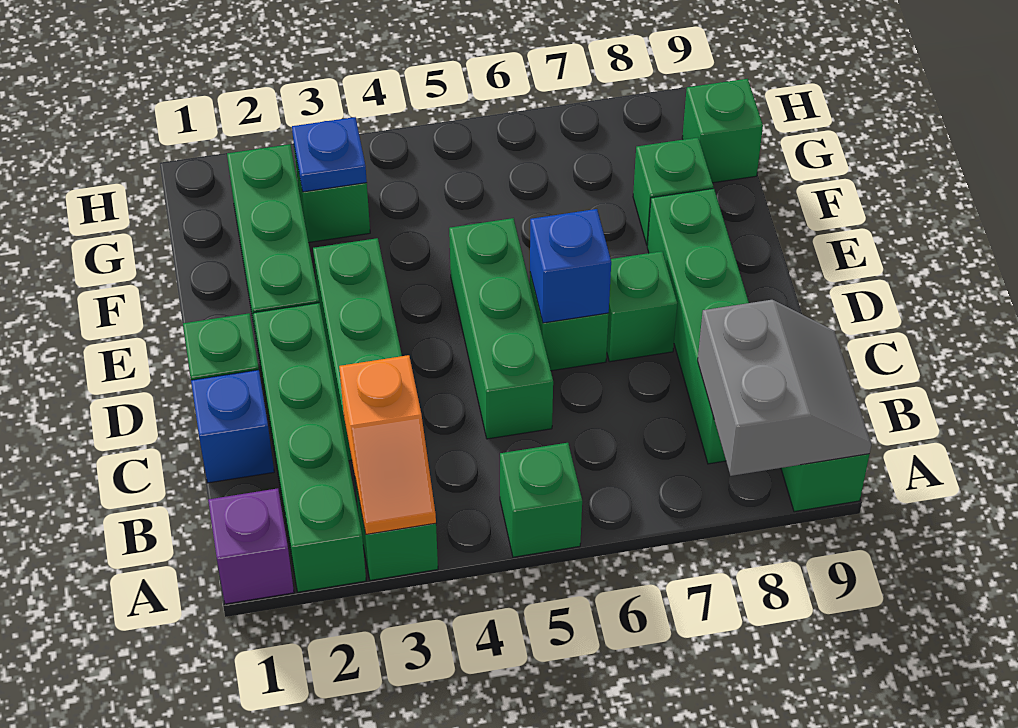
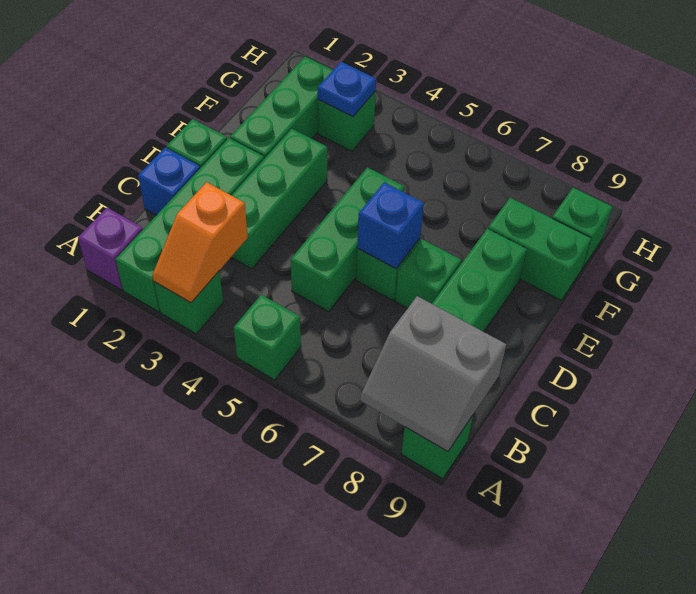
grey 2x2 slope [698,300,871,476] -> grey 2x2 slope turned to [360,296,506,451]
green 1x1 brick [633,138,713,245] -> green 1x2 brick [488,198,591,300]

